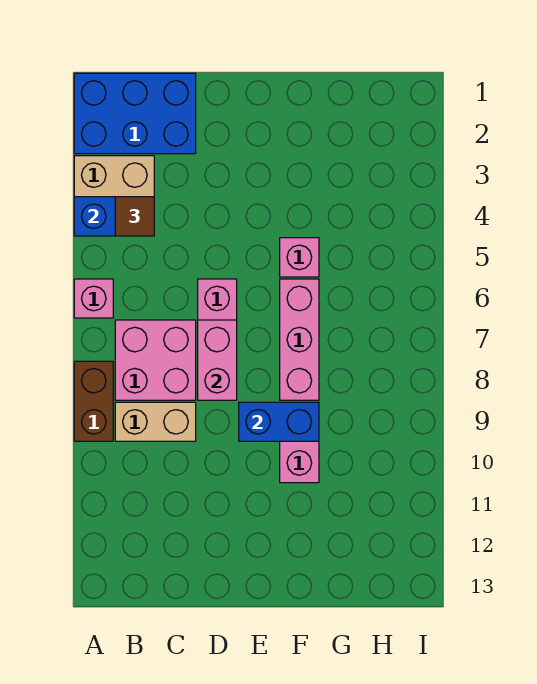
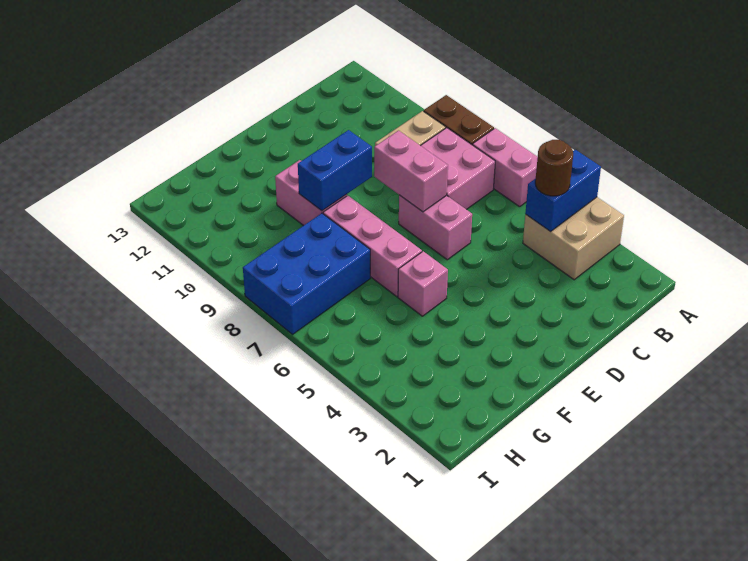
blue 2x3 brick [74,73,196,154] -> blue 2x3 brick moved to [243,213,370,334]
pink 1x1 brick [74,279,113,318] -> pink 1x2 brick [473,128,538,207]
brown 1x1 tile [115,197,154,236] -> brown 1x1 round brick [535,140,573,196]

